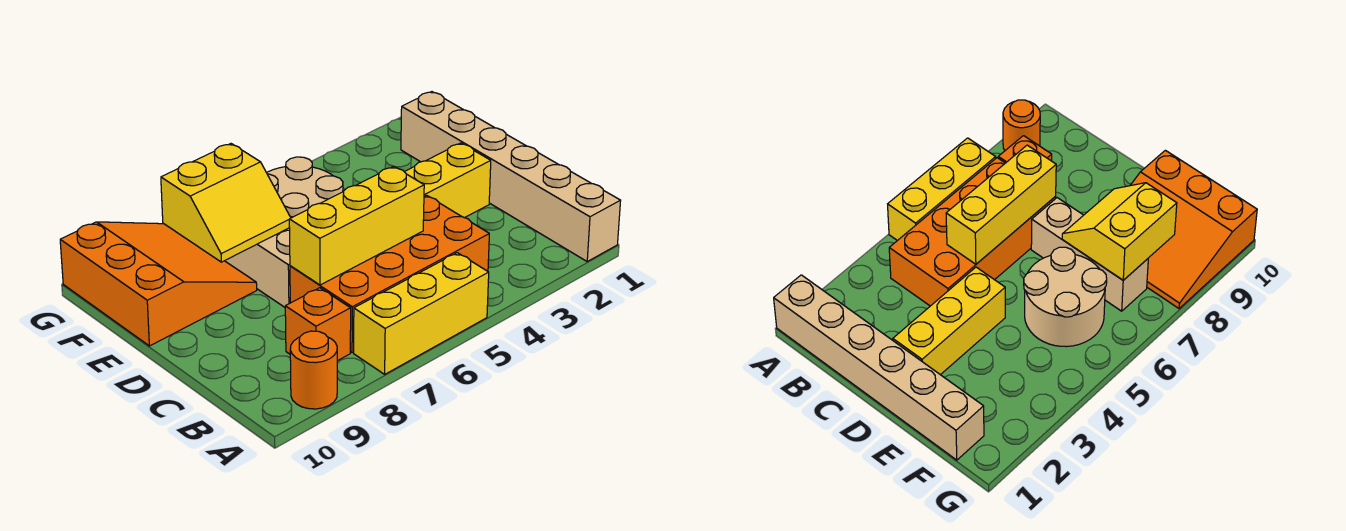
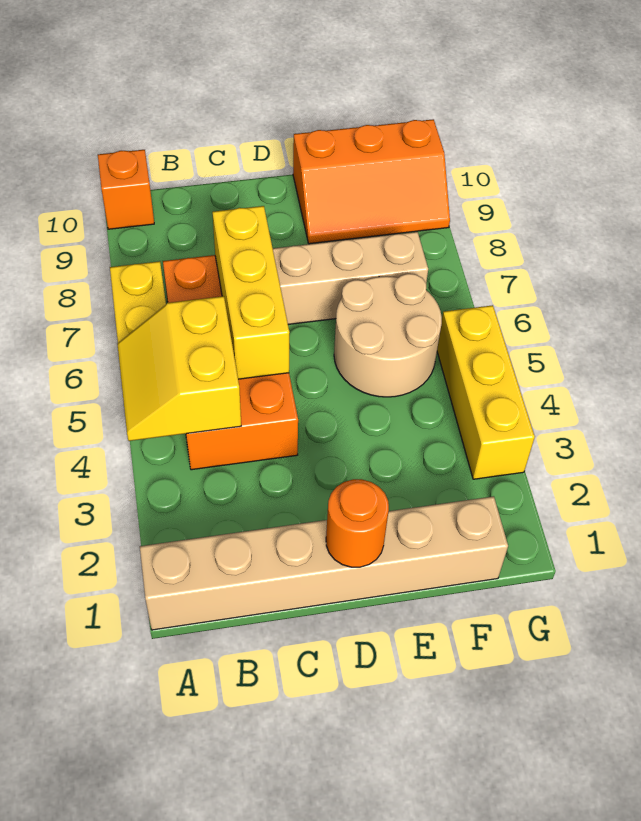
orange 1x1 round brick [290,331,337,409] -> orange 1x1 round brick moved to [326,479,389,567]
orange 1x1 brick [285,288,351,361] -> orange 1x1 brick moved to [98,150,154,229]
yellow 1x3 brick [405,143,491,218] -> yellow 1x3 brick moved to [437,305,535,479]
yellow 2x2 slope [161,144,291,262] -> yellow 2x2 slope moved to [117,296,241,441]
orange 3x3 slope [60,222,257,346] -> orange 2x3 slope [293,119,450,244]

